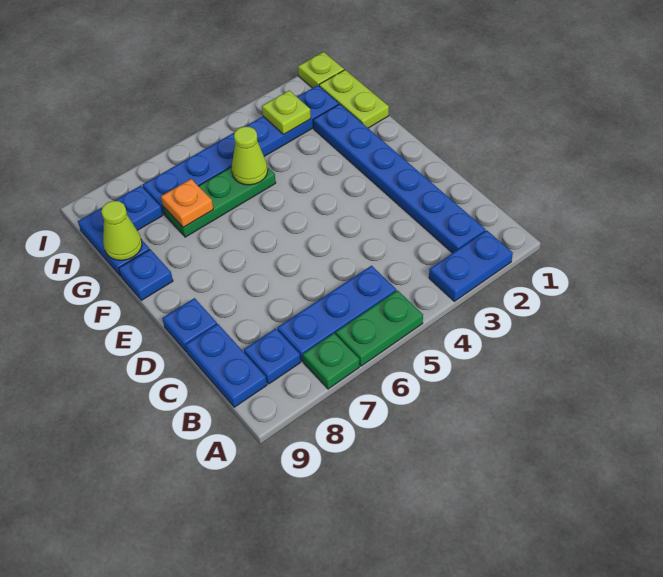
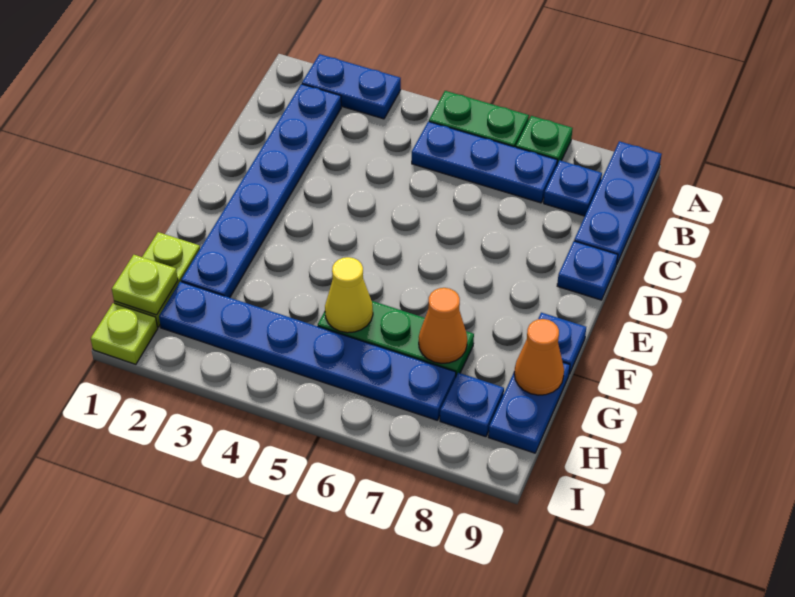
blue 1x2 plate [185,324,267,407] -> blue 1x3 plate [574,141,662,263]
lime 1x1 cone [232,127,268,185] -> yellow 1x1 cone [325,257,373,333]
orange 1x1 plate [161,179,213,227] -> orange 1x1 cone [419,288,467,363]
lime 1x1 cone [101,201,142,260] -> orange 1x1 cone [514,319,564,395]
lime 1x1 plate [262,91,311,134] -> lime 1x1 plate moved to [112,255,178,315]

